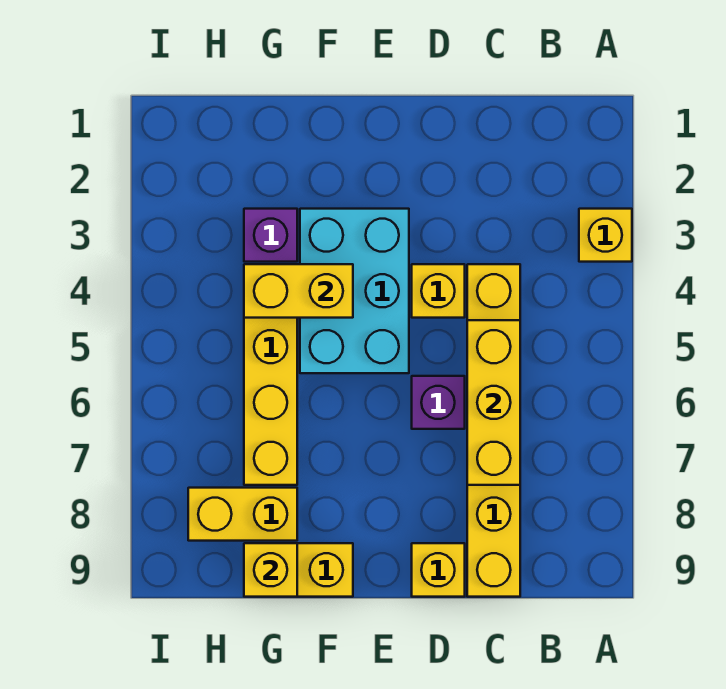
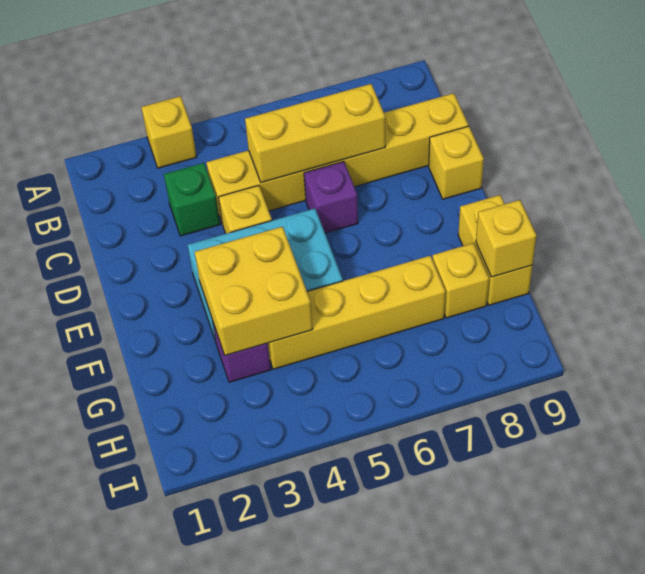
none -> green 1x1 brick [164,163,220,236]
yellow 1x2 brick [244,264,353,318] -> yellow 2x2 brick [195,227,313,355]
yellow 1x2 brick [188,488,297,541] -> yellow 1x1 brick [433,243,489,318]

